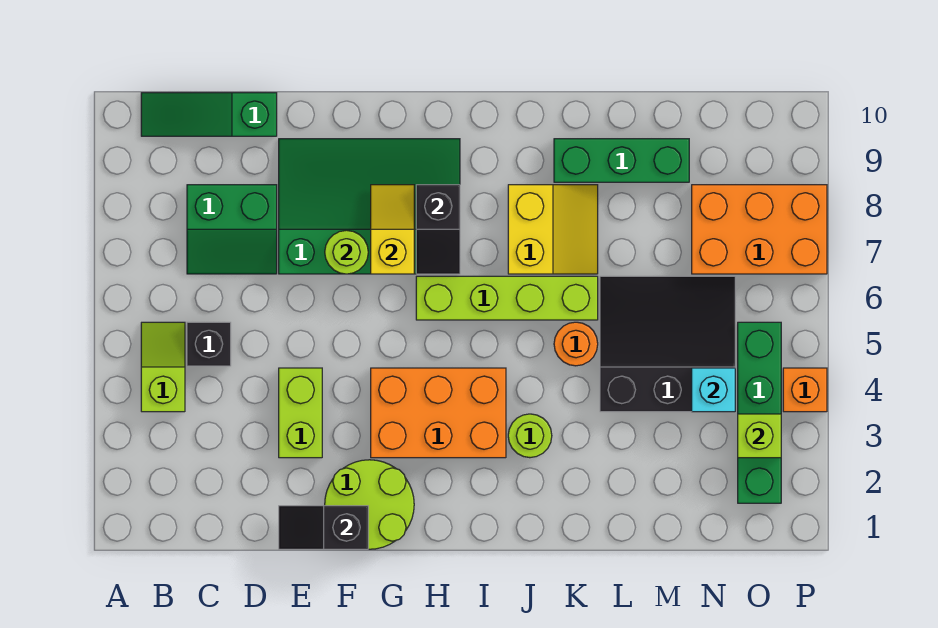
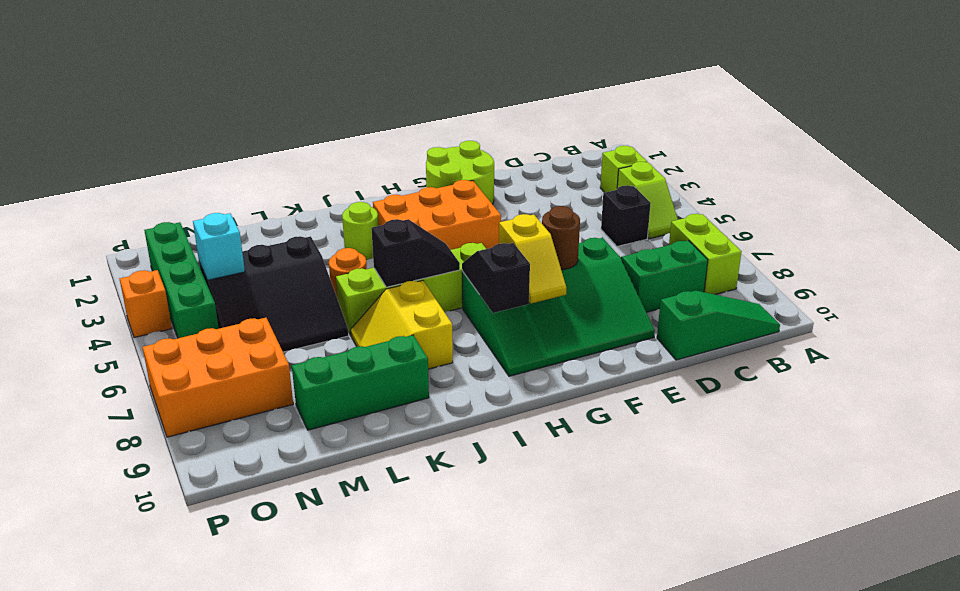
black 1x2 slope [279,506,368,549] -> black 1x2 slope moved to [371,219,460,287]
lime 1x2 brick [279,368,322,458] -> lime 1x2 brick moved to [669,214,742,295]
lime 1x1 round brick [325,230,368,274] -> brown 1x1 round brick [542,206,580,270]
lime 1x1 brick [738,414,781,458] -> lime 1x1 brick moved to [600,146,647,193]

